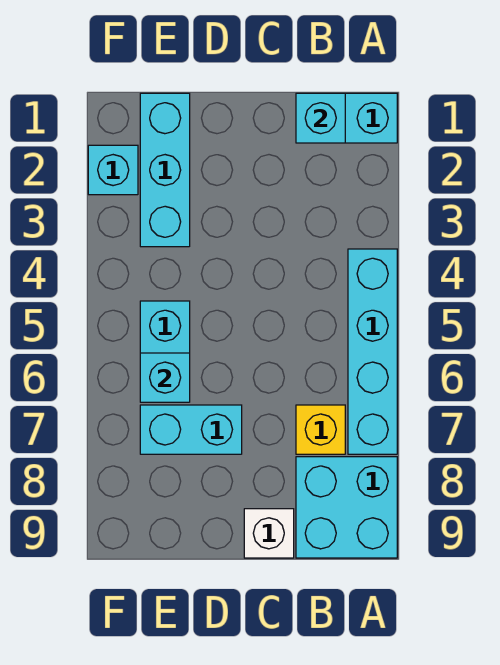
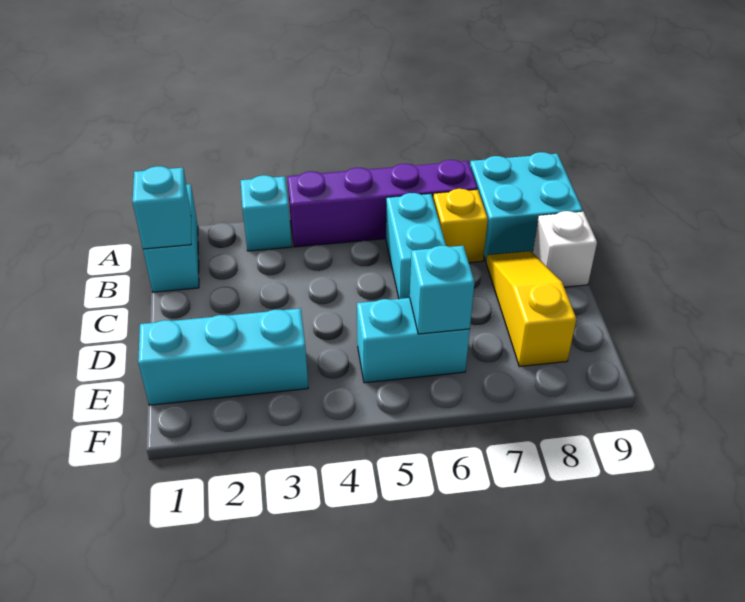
cyan 1x4 brick [348,249,397,454] -> purple 1x4 brick [287,160,478,247]
none -> yellow 1x3 slope [486,251,576,366]
cyan 1x2 brick [140,405,242,454] -> cyan 1x2 brick moved to [386,193,446,299]
cyan 1x1 brick [88,145,138,195] -> cyan 1x1 brick moved to [240,175,292,251]

